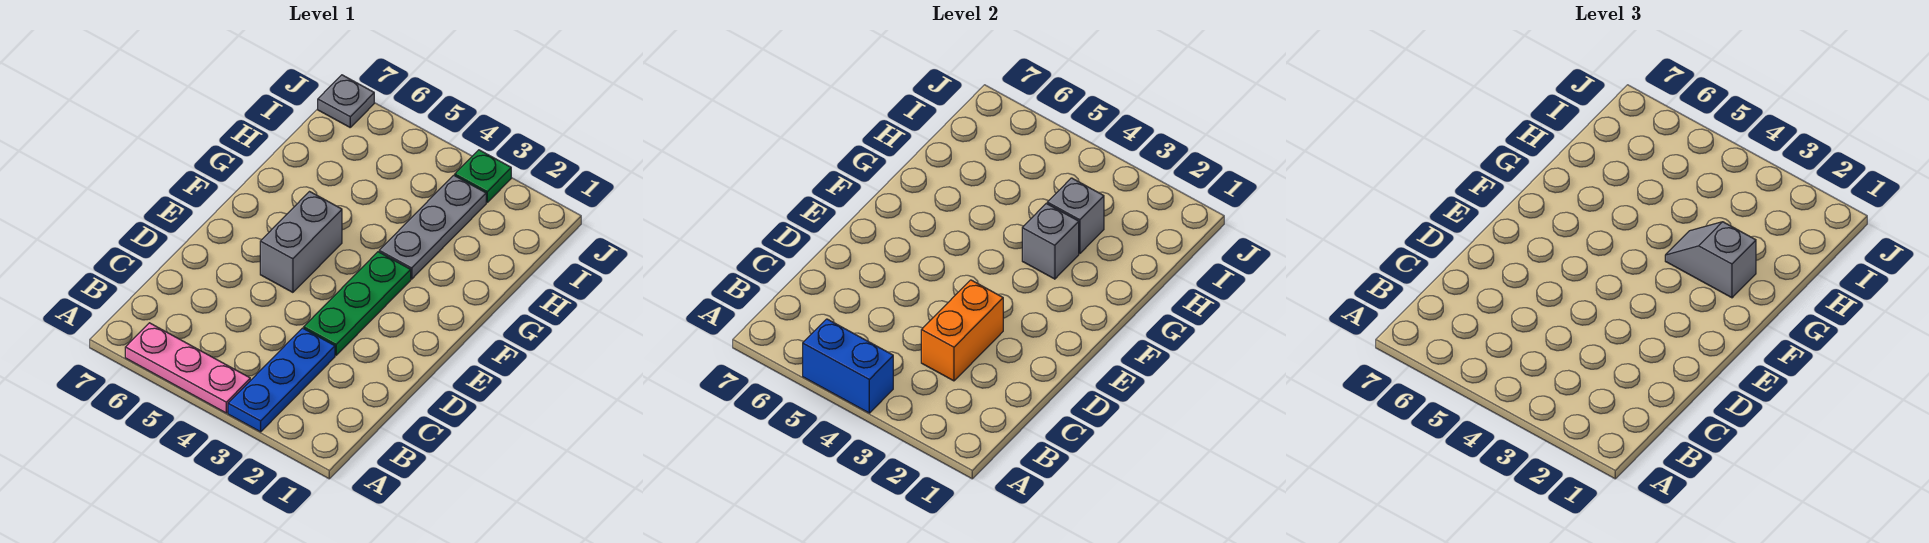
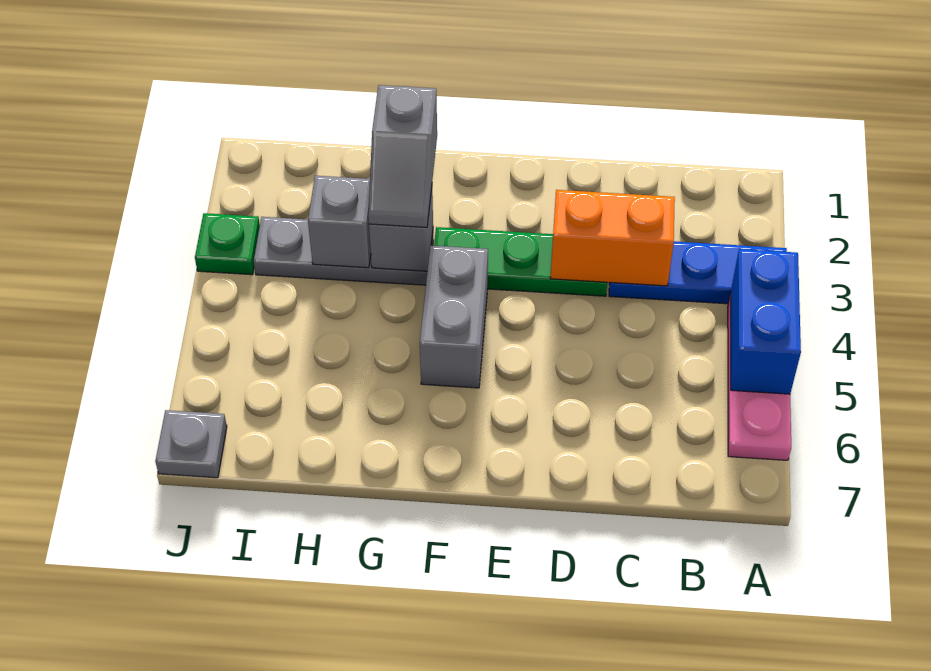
grey 1x2 brick [260,192,342,292] -> grey 1x2 brick turned to [420,245,488,388]

